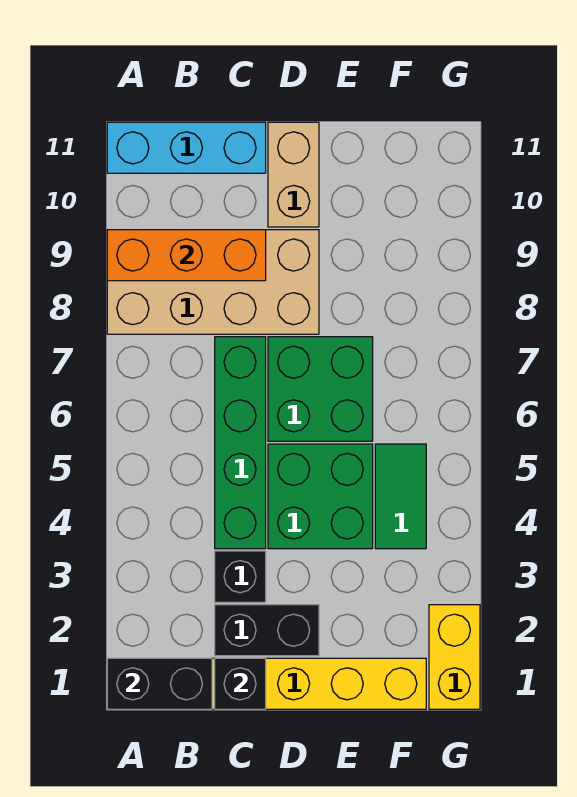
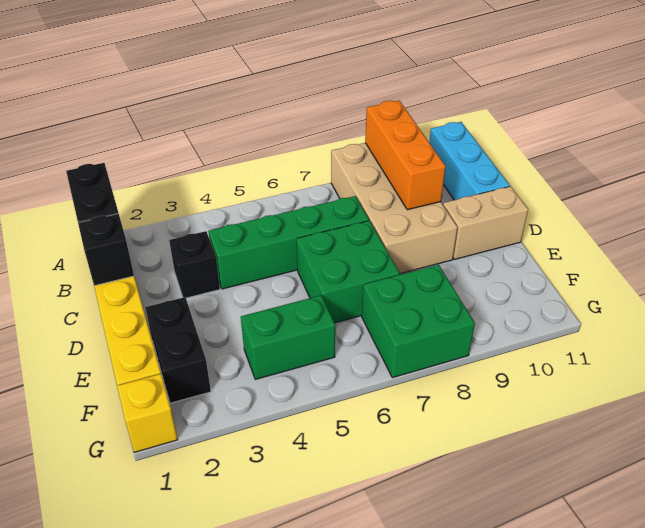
black 1x2 brick [215,605,319,656] -> black 1x2 brick moved to [145,297,211,403]
green 2x2 brick [268,444,373,549] -> green 2x2 brick moved to [362,265,475,378]
green 1x2 tile [375,444,426,549] -> green 1x2 brick [241,296,335,379]
yellow 1x2 brick [429,605,480,709] -> yellow 1x1 brick [117,374,178,452]

